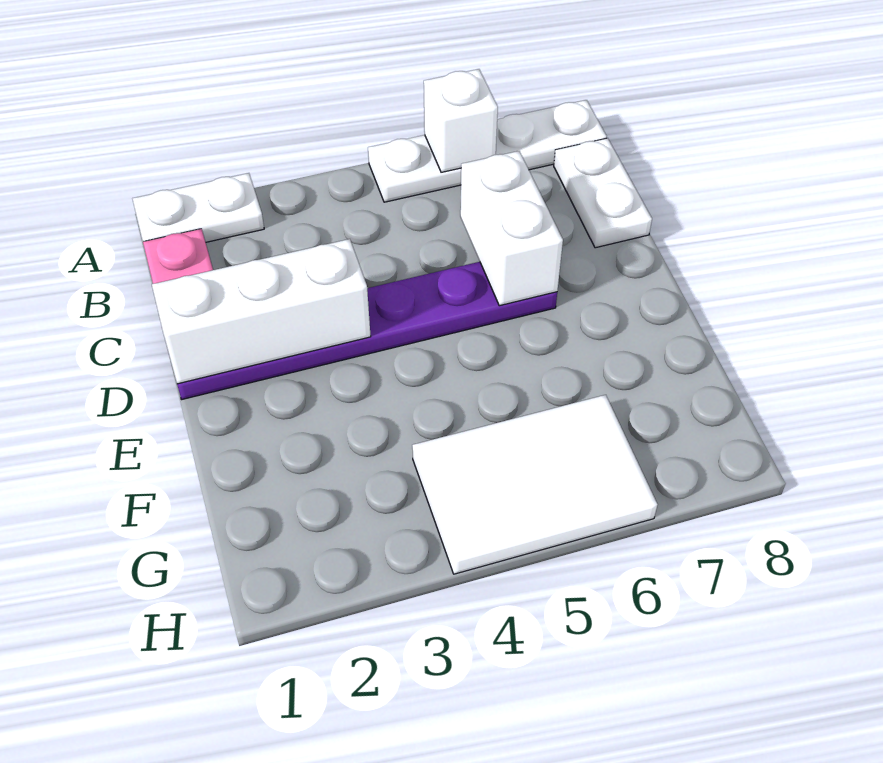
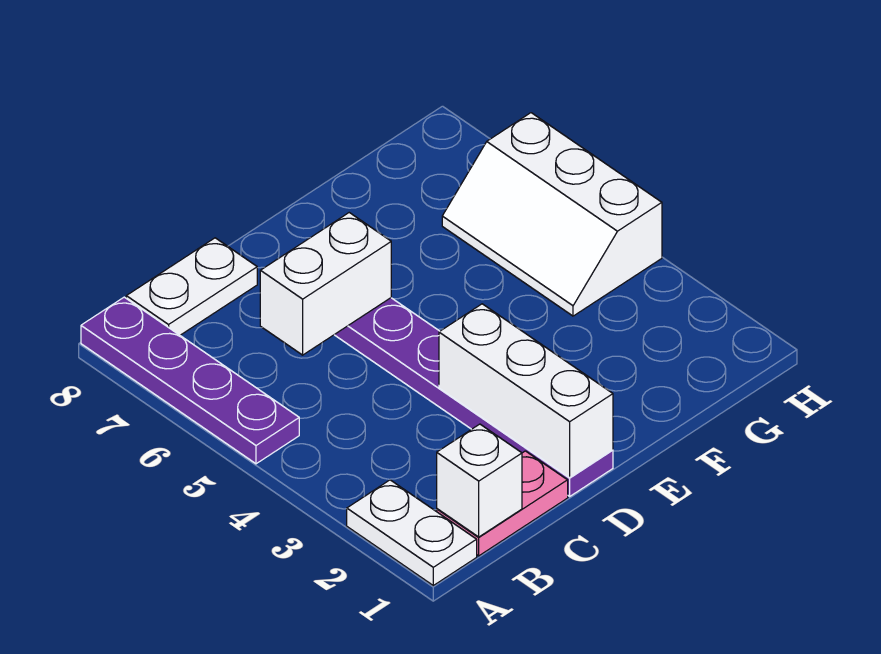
white 1x4 plate [368,100,607,202] -> purple 1x4 plate [81,297,299,464]
white 1x1 brick [424,69,498,172] -> white 1x1 brick moved to [437,424,522,537]
white 2x3 tile [412,395,658,574] -> white 2x3 slope [442,113,662,316]

